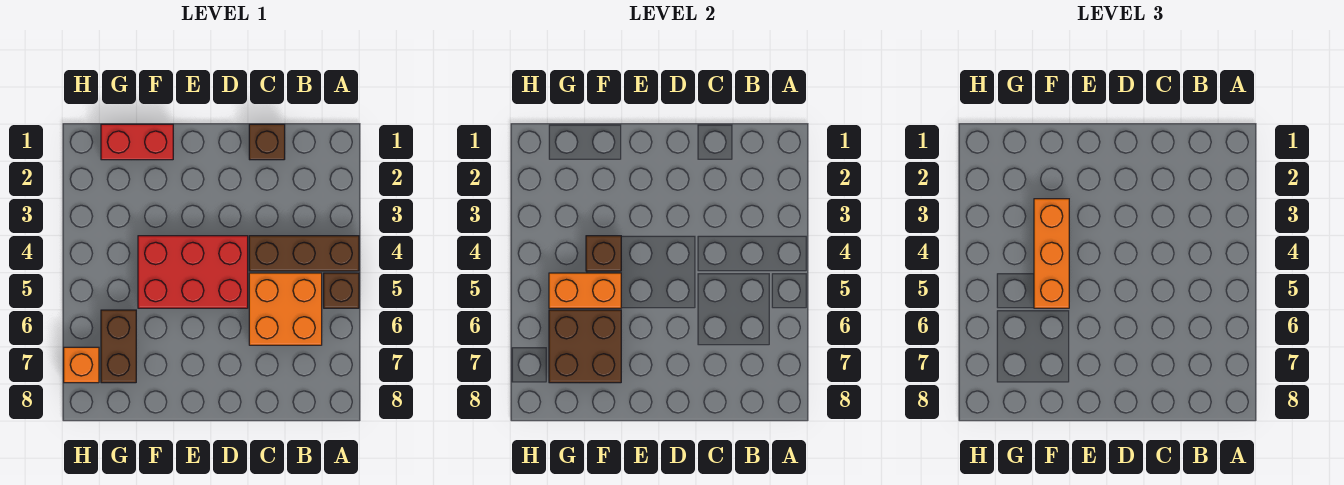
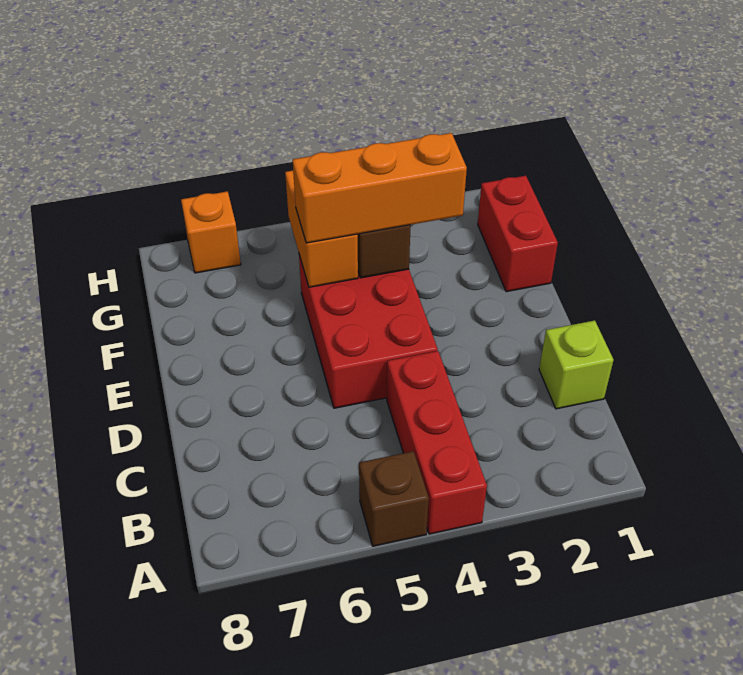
brown 1x3 brick [249,236,359,271] -> red 1x3 brick [387,351,487,534]
orange 2x2 brick [249,273,322,345] -> none
brown 1x1 brick [249,124,285,160] -> lime 1x1 brick [539,320,613,409]
brown 2x2 brick [549,310,621,383] -> none
brown 1x2 brick [101,310,136,383] -> none

